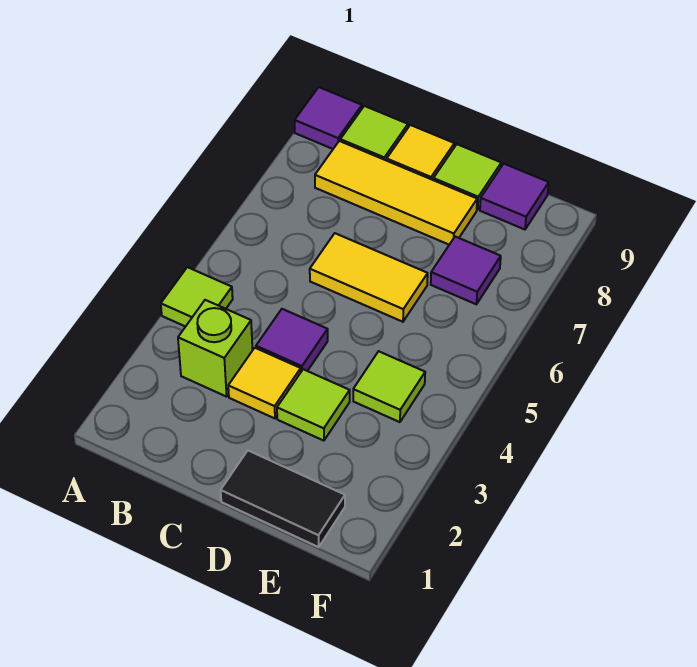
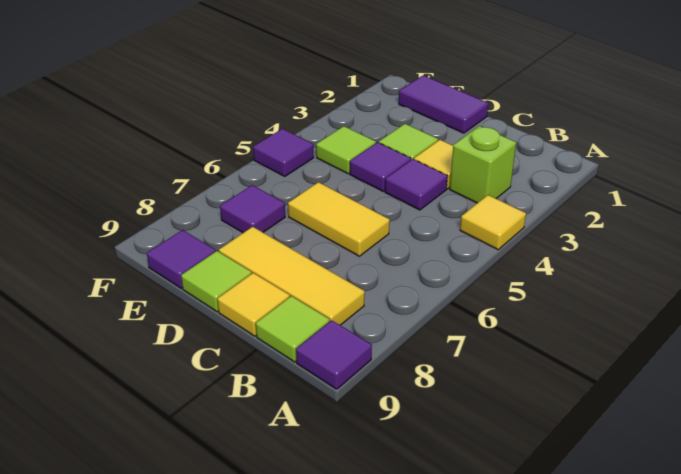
lime 1x1 tile [161,267,233,327] -> yellow 1x1 tile [460,195,526,250]
black 1x2 tile [221,451,345,547] -> purple 1x2 tile [399,75,488,133]
none -> purple 1x1 tile [350,142,411,191]
none -> purple 1x1 tile [253,129,314,177]

